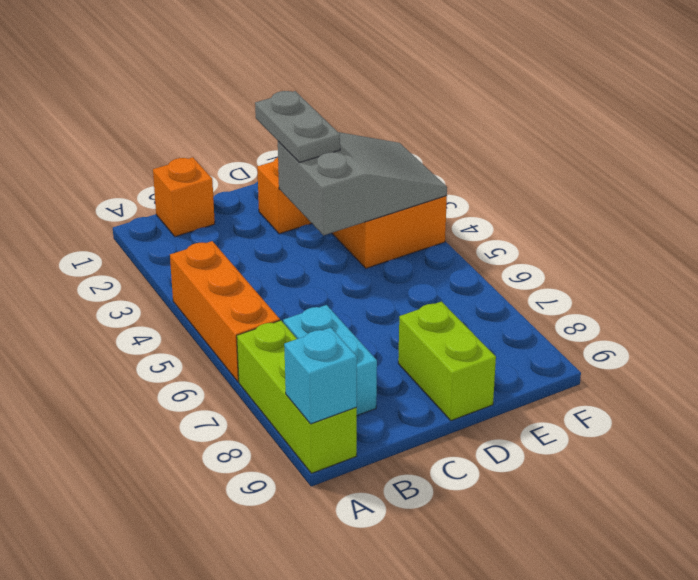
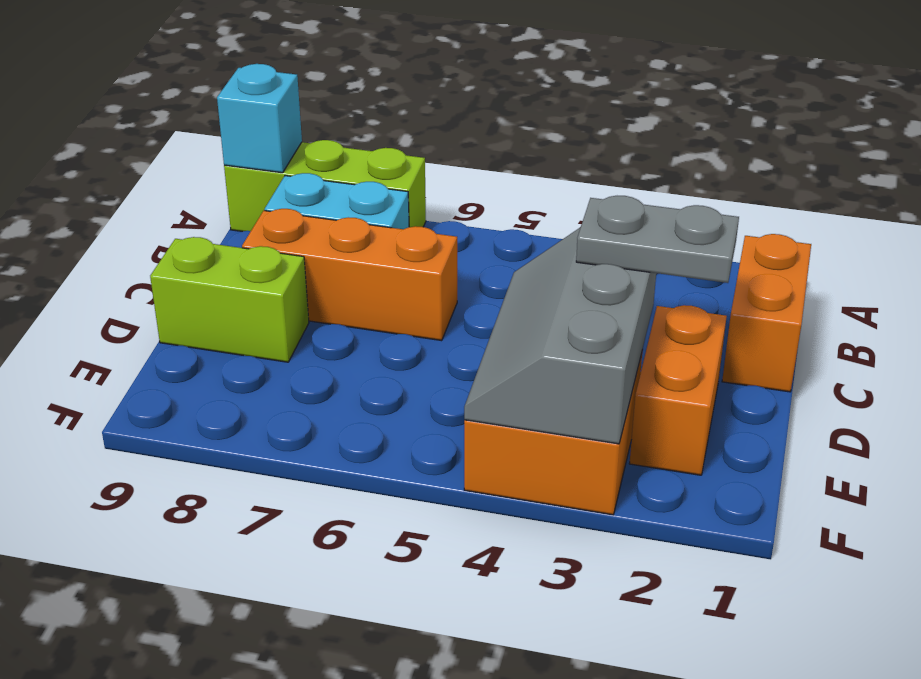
orange 1x3 brick [170,241,280,382] -> orange 1x3 brick moved to [242,209,457,341]
orange 1x1 brick [153,157,215,237] -> orange 1x2 brick [722,234,811,392]
grey 2x3 slope [278,132,447,235] -> grey 2x3 slope turned to [464,227,656,444]

